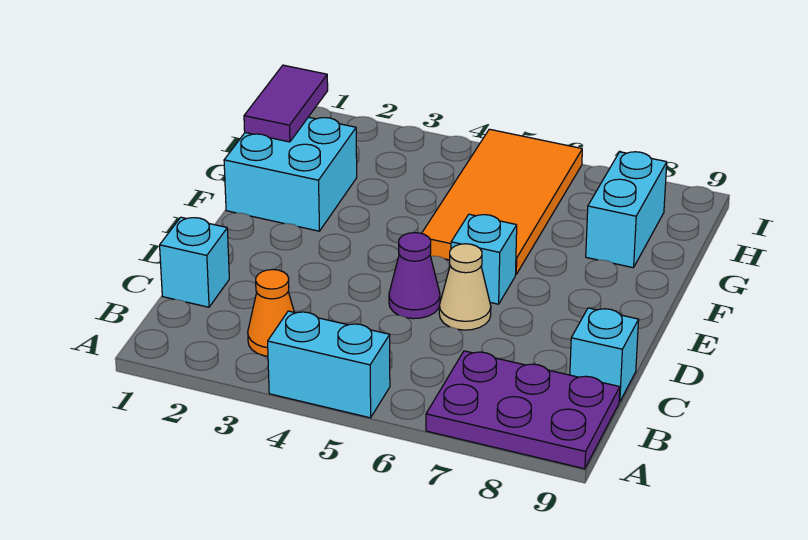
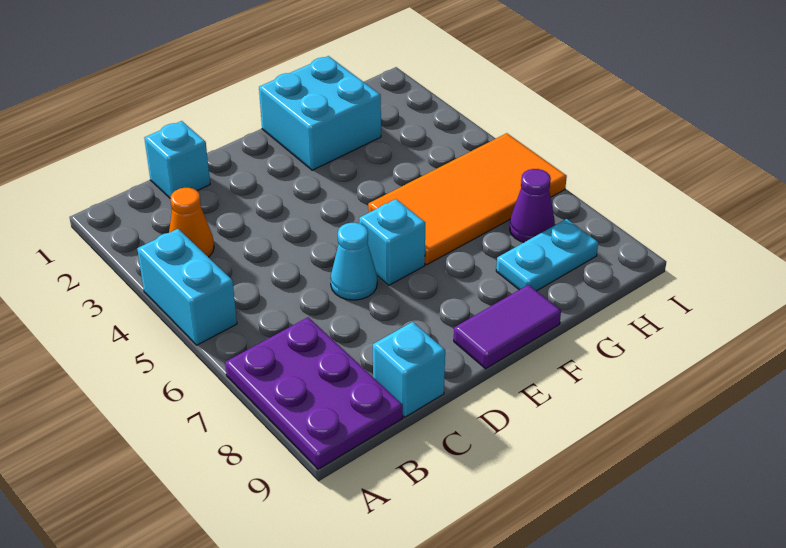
purple 1x1 cone [389,233,440,319] -> purple 1x1 cone moved to [510,169,555,242]
tan 1x1 cone [439,244,491,330] -> cyan 1x1 cone [331,223,377,300]
purple 1x2 tile [244,65,328,142] -> purple 1x2 tile moved to [454,285,561,369]
cyan 1x2 brick [586,152,667,268] -> cyan 1x2 plate [496,219,598,291]

